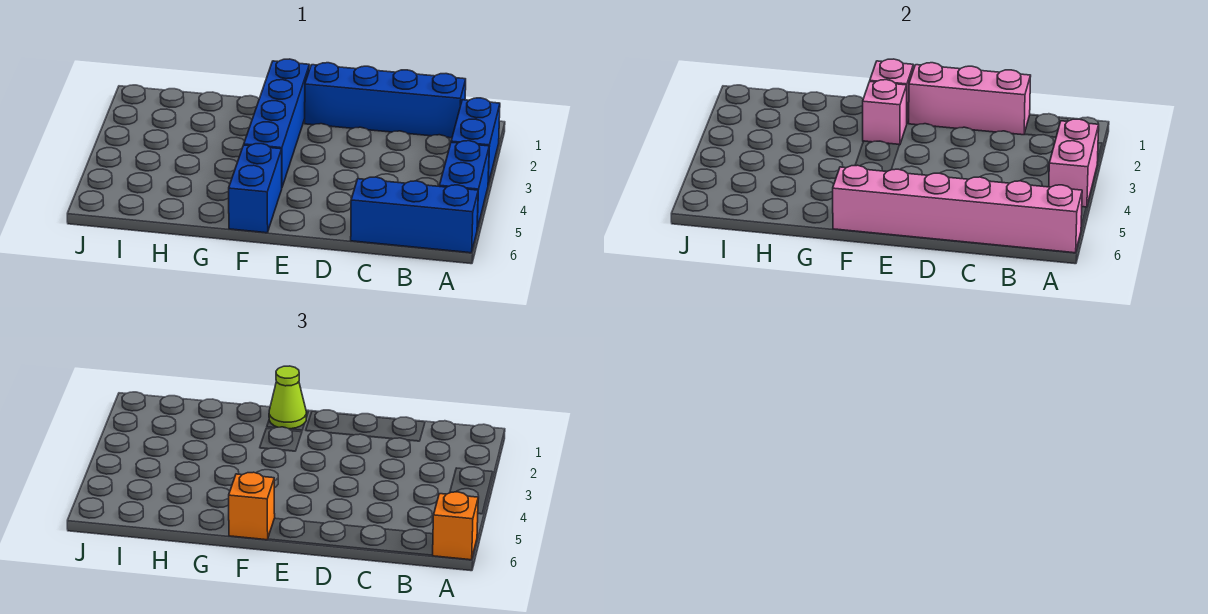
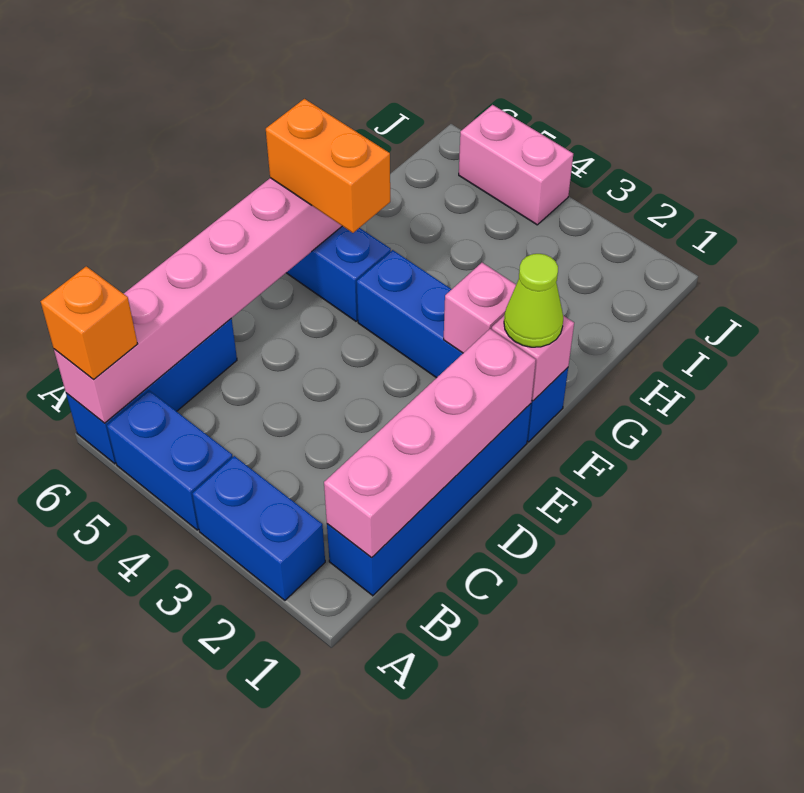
pink 1x2 brick [1049,119,1099,207] -> pink 1x2 brick moved to [459,105,573,225]
pink 1x3 brick [909,63,1031,135] -> pink 1x4 brick [324,329,536,558]
orange 1x1 brick [229,472,275,540] -> orange 1x2 brick [266,99,390,233]

